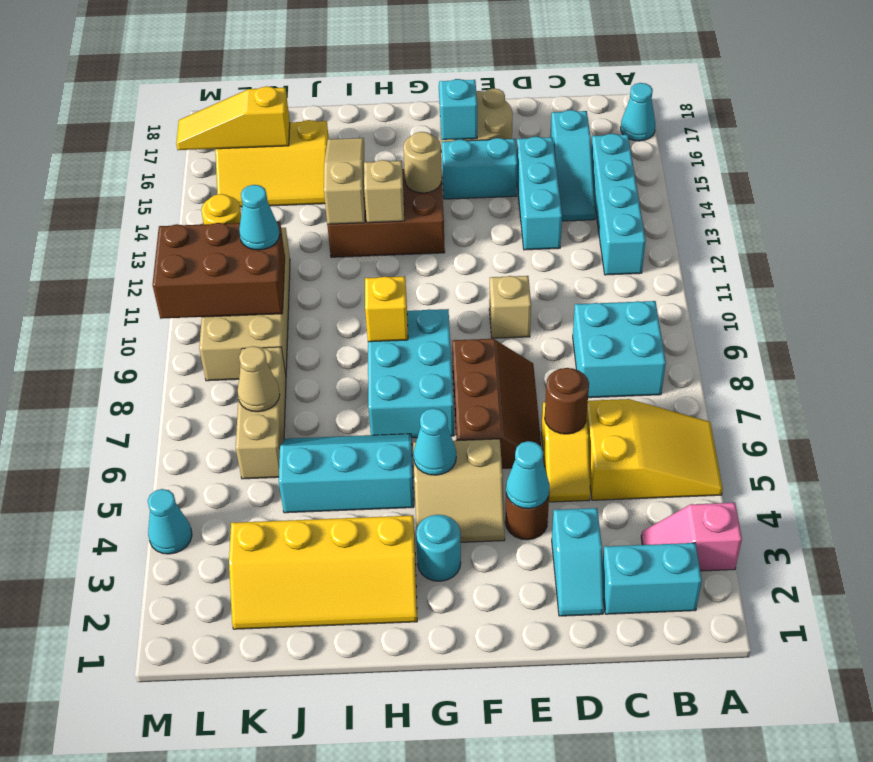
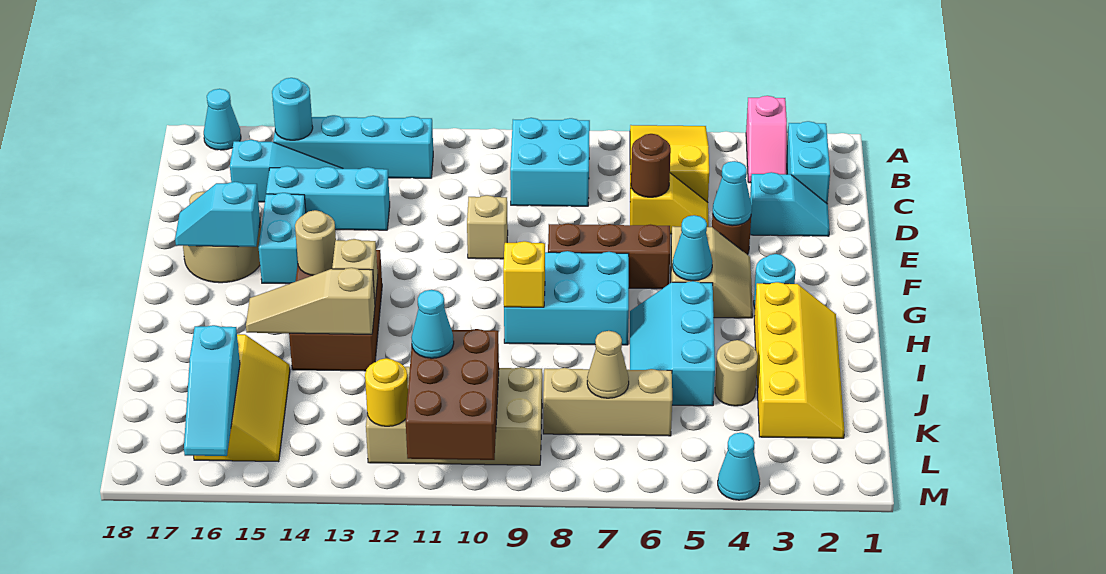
none -> cyan 1x1 round brick [272,78,313,140]
none -> tan 1x1 round brick [715,340,758,406]
yellow 1x3 slope [176,86,290,150] -> cyan 1x3 slope [184,325,240,456]

